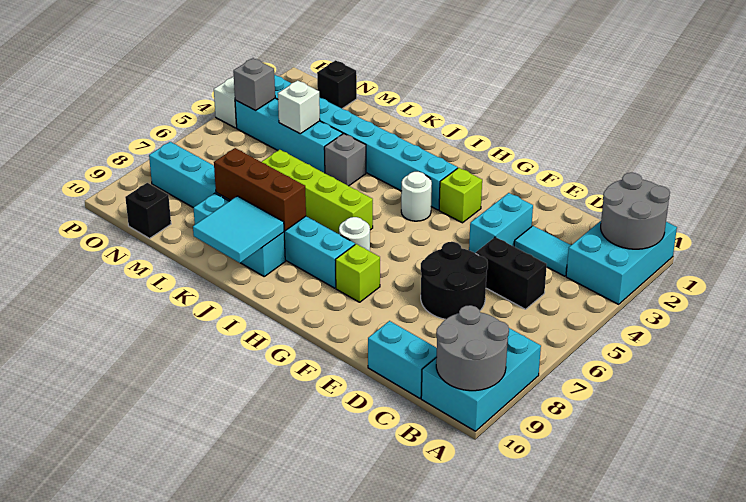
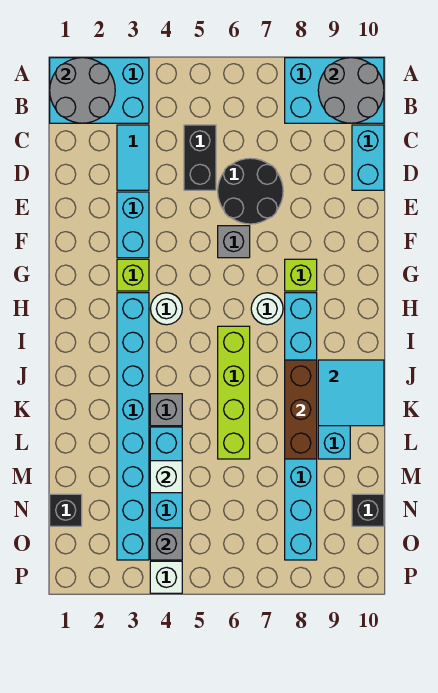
cyan 1x2 brick [469,193,533,253] -> cyan 1x2 brick turned to [117,192,149,258]
none -> grey 1x1 brick [218,226,250,258]

